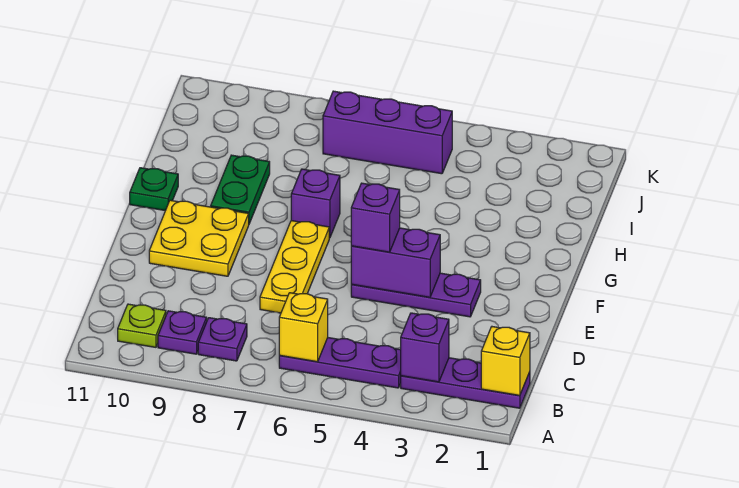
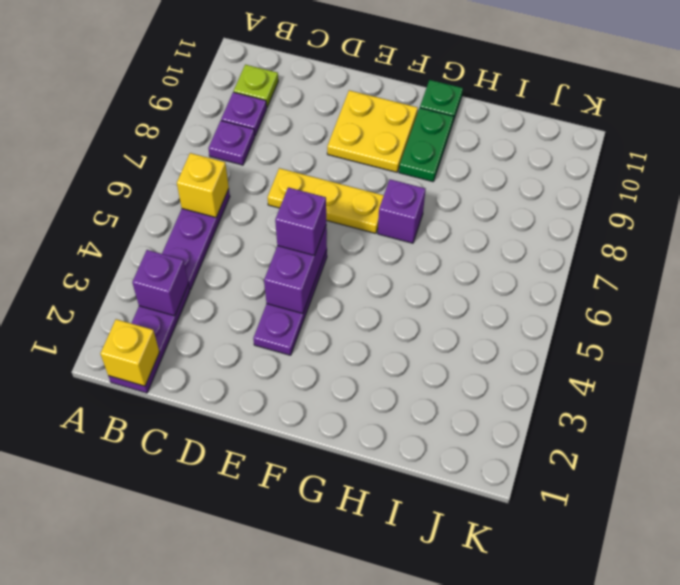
green 1x2 plate [211,155,270,224] -> green 1x2 plate turned to [399,108,454,182]
purple 1x3 brick [323,91,452,174] -> none

